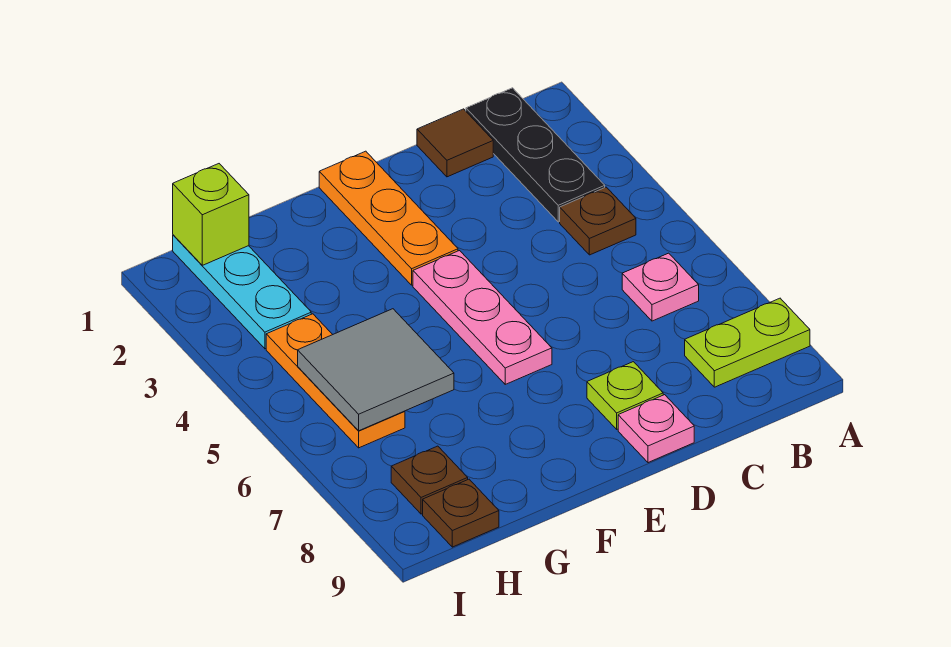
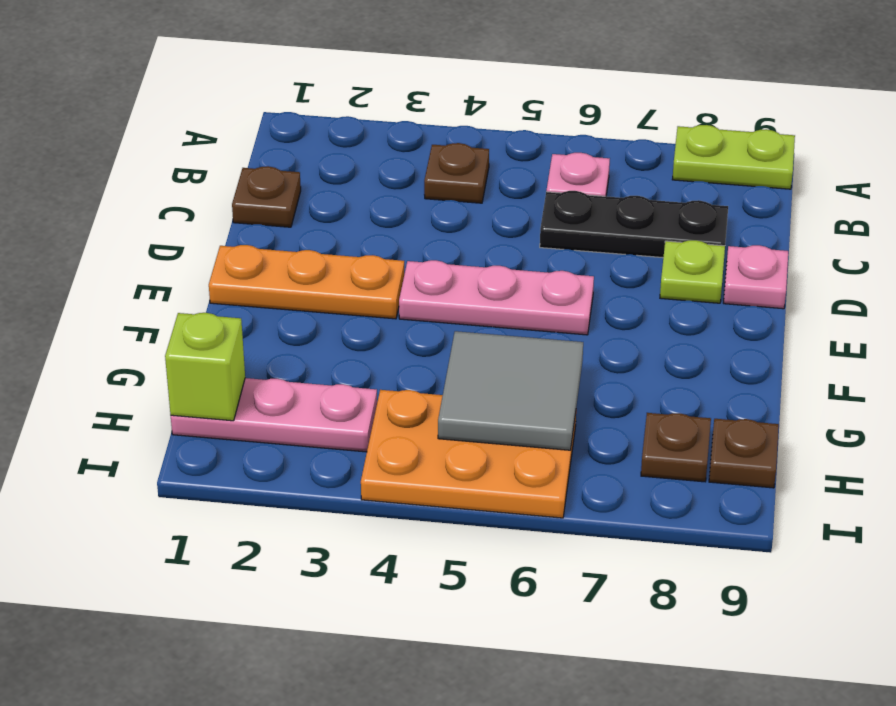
lime 1x2 plate [685,298,810,387] -> lime 1x2 plate turned to [672,125,795,189]
black 1x3 plate [466,88,605,222] -> black 1x3 plate moved to [540,191,728,258]
brown 1x1 tile [417,109,493,177] -> brown 1x1 plate [232,166,301,227]
cyan 1x3 plate [173,235,311,349] -> pink 1x3 plate [171,378,377,452]
orange 1x3 plate [266,314,405,448] -> orange 2x3 plate [361,390,576,518]

